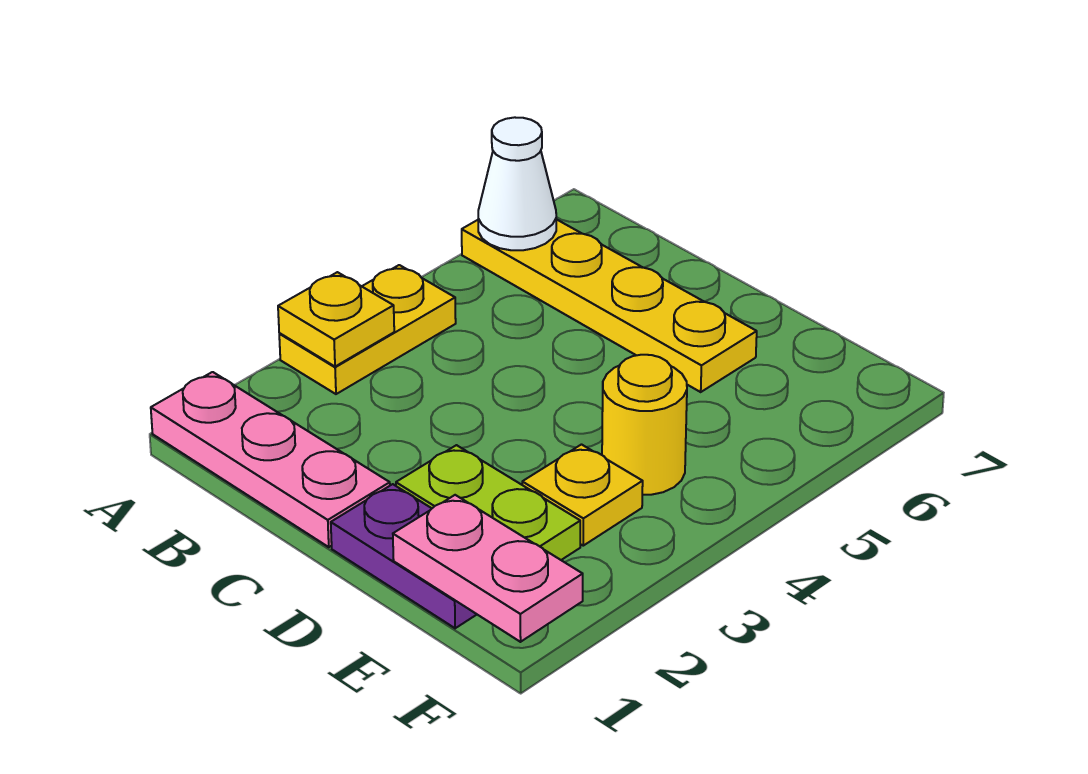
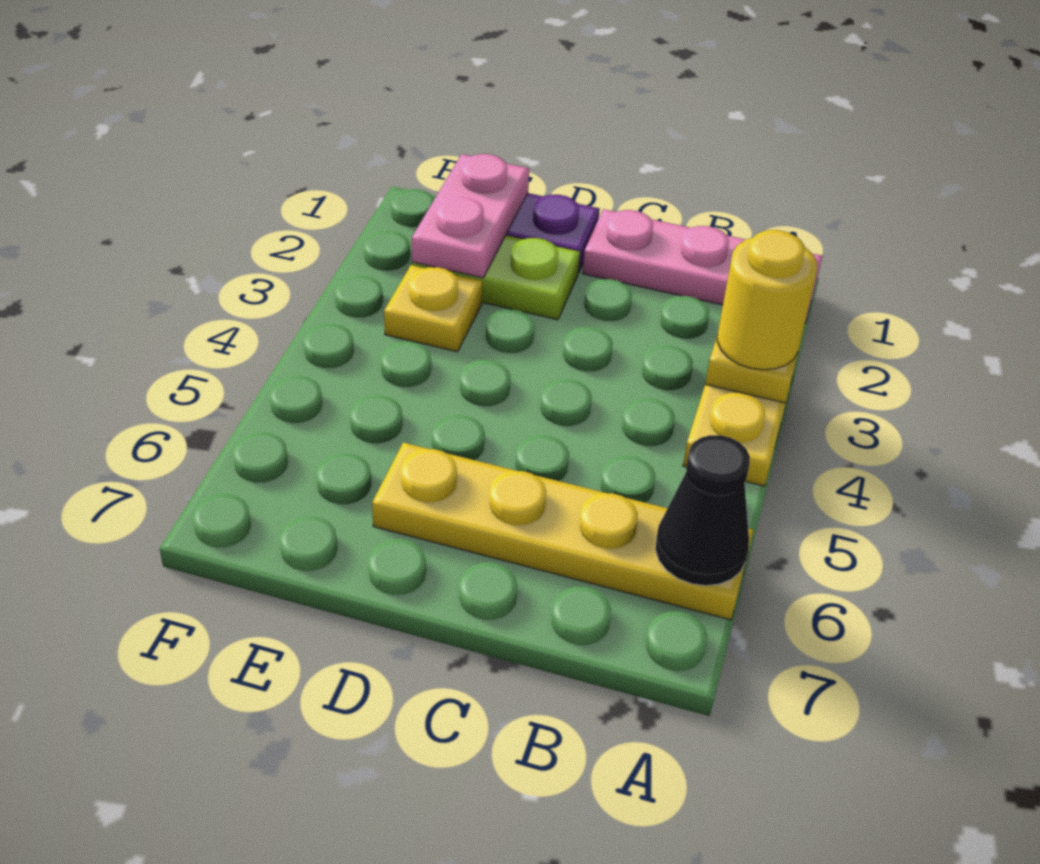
white 1x1 cone [478,117,556,250] -> black 1x1 cone [655,435,750,586]
pink 1x2 plate [393,495,583,642] -> pink 1x2 plate turned to [412,154,529,278]
yellow 1x1 round brick [602,355,687,495] -> yellow 1x1 round brick moved to [717,230,817,370]

